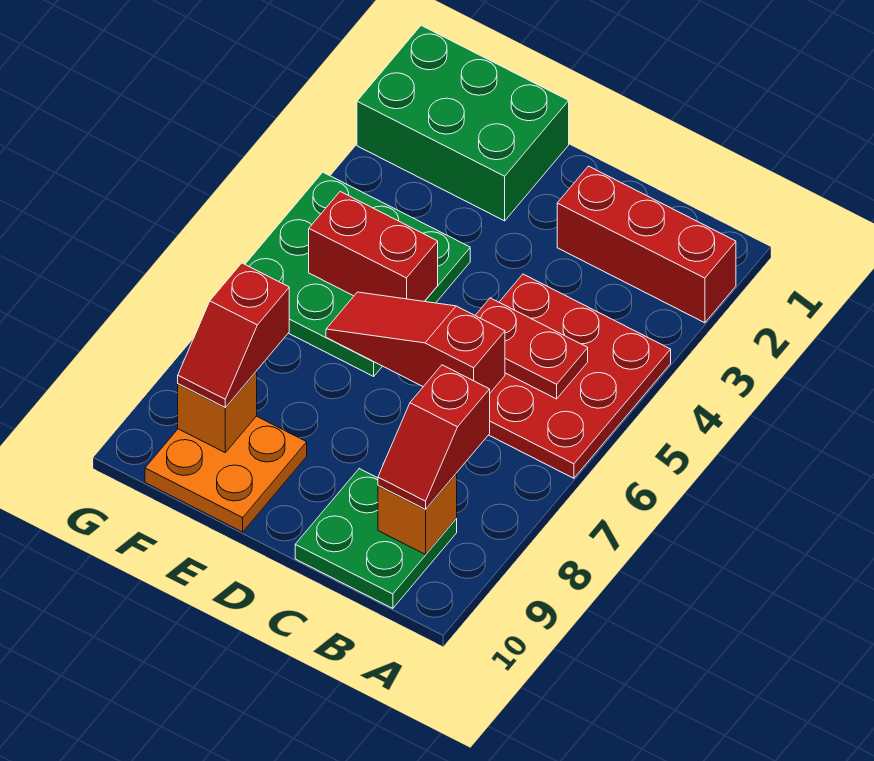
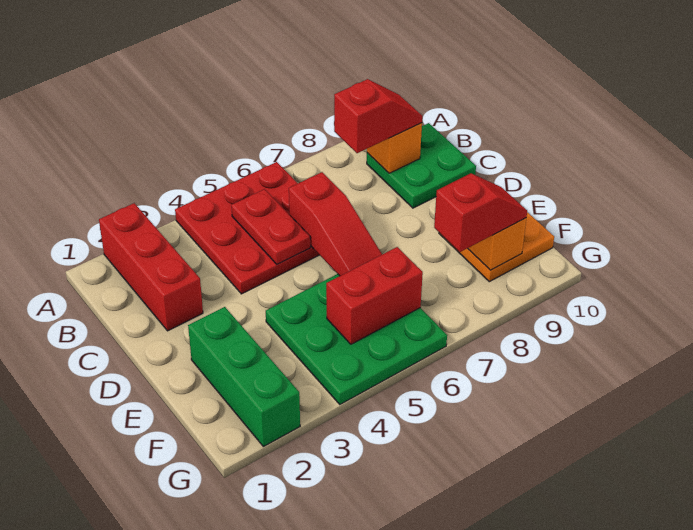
green 2x3 brick [357,26,569,221] -> green 1x3 brick [188,307,300,447]
red 1x2 brick [309,192,438,301] -> red 1x2 brick turned to [326,247,423,344]

